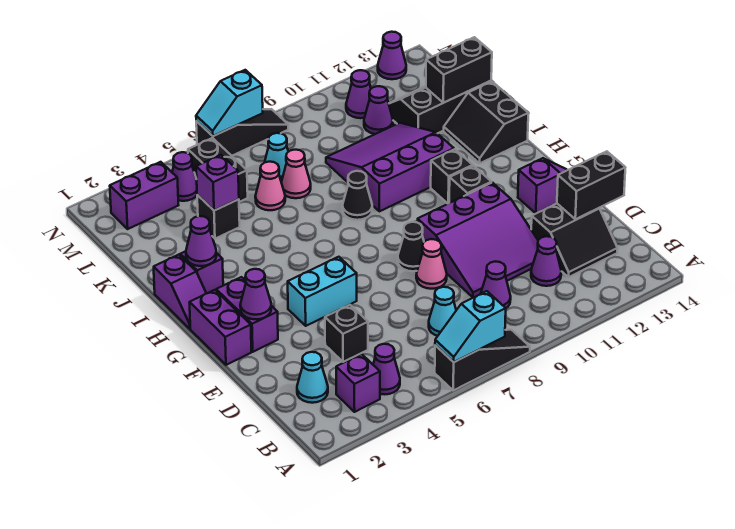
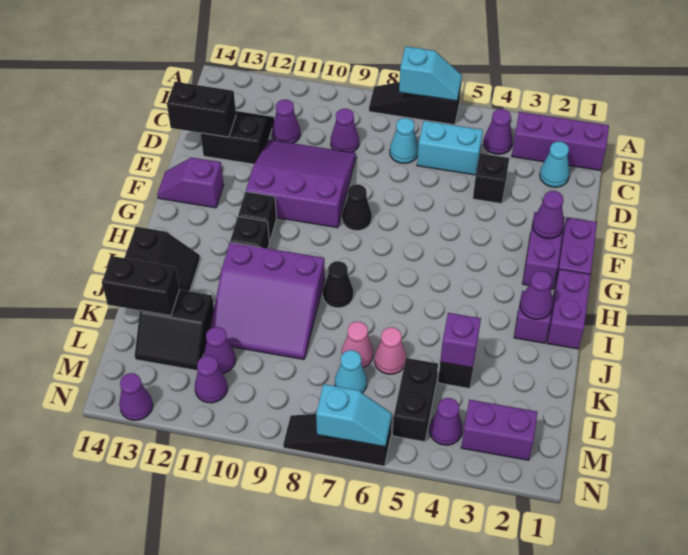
purple 1x1 brick [336,354,380,412] -> purple 1x3 brick [512,112,609,171]
pink 1x1 cone [416,239,447,289] -> none
cyan 1x2 brick [288,257,357,326] -> cyan 1x2 brick moved to [417,121,483,175]
purple 1x2 slope [154,255,206,329] -> purple 1x2 brick [547,269,591,349]

